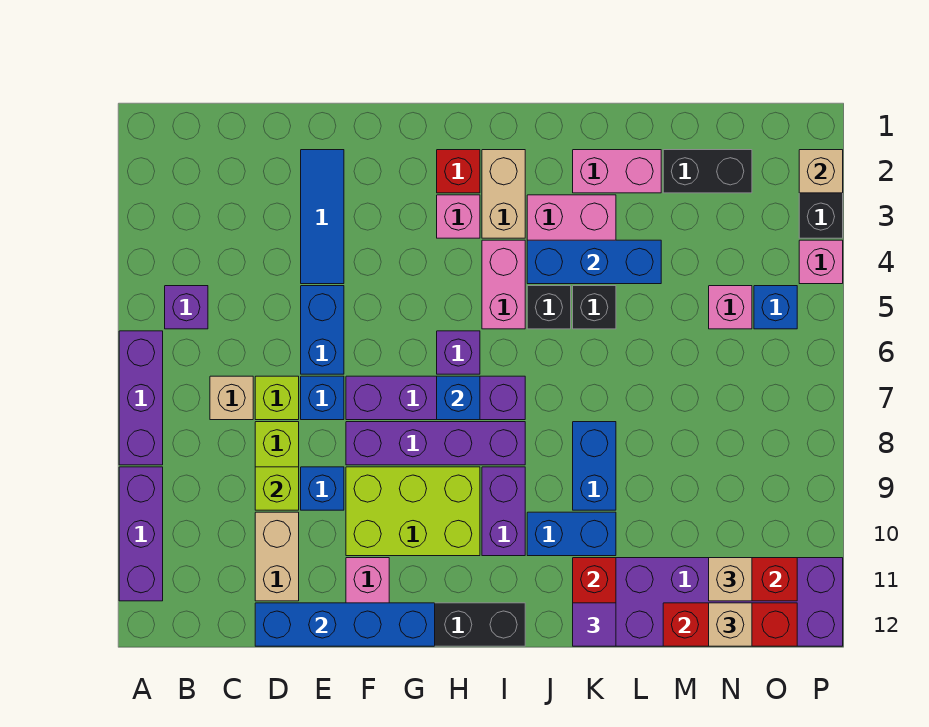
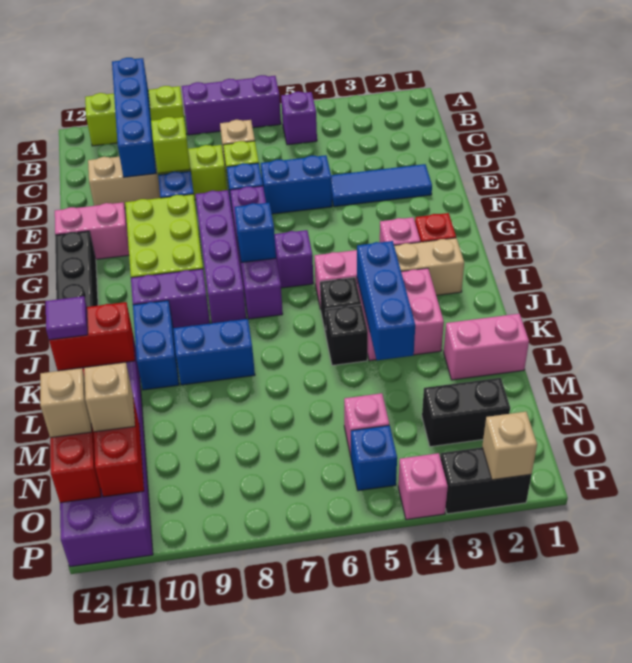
purple 1x3 brick [119,467,163,601] -> lime 1x3 brick [85,86,184,146]
blue 1x4 brick [255,603,435,646] -> blue 1x4 brick moved to [112,58,156,177]
pink 1x2 brick [573,150,661,193] -> pink 1x2 brick turned to [444,314,529,380]
black 1x2 brick [663,150,752,193] -> black 1x2 brick turned to [422,378,510,447]

